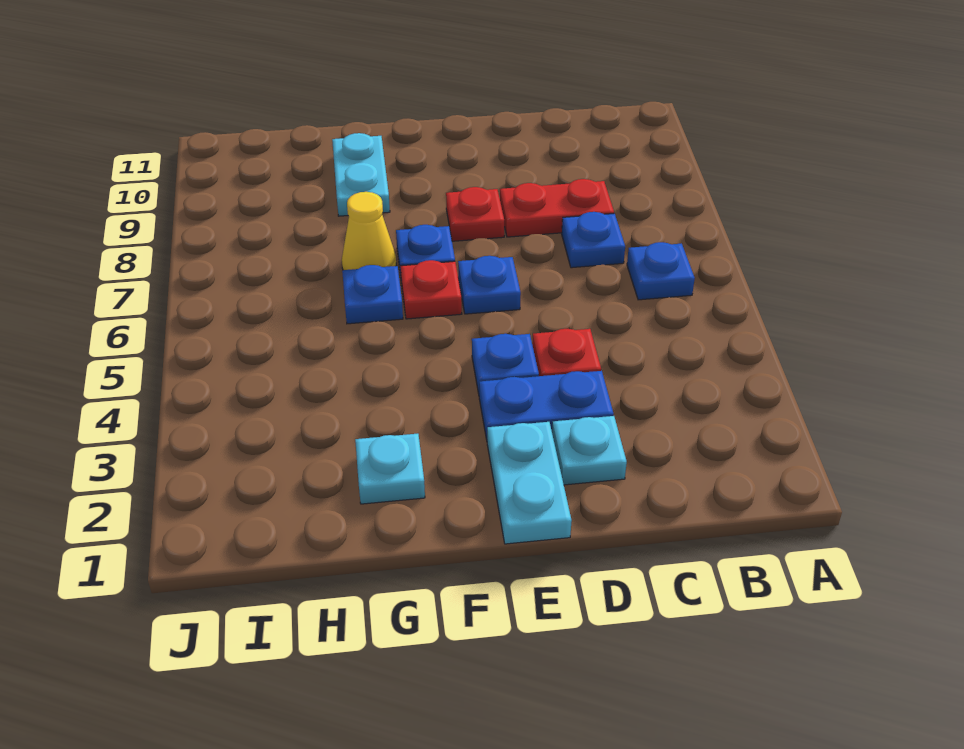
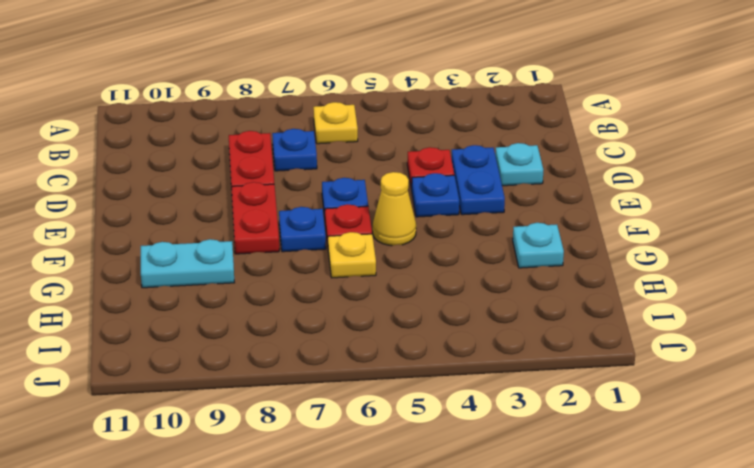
blue 1x1 plate [627,242,695,300] -> yellow 1x1 plate [313,102,358,144]
cyan 1x2 plate [487,422,572,544] -> none
red 1x1 plate [446,187,504,241] -> red 1x2 plate [231,182,279,254]
blue 1x1 plate [342,265,403,324] -> yellow 1x1 plate [328,232,376,278]
yellow 1x1 cone [342,192,396,270] -> yellow 1x1 cone moved to [373,172,416,246]

